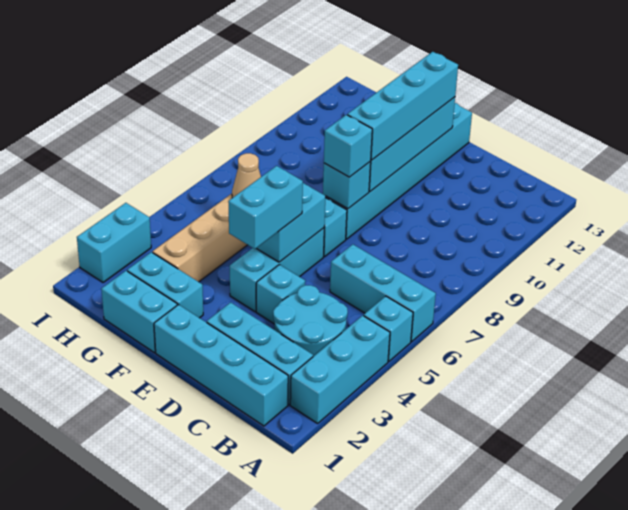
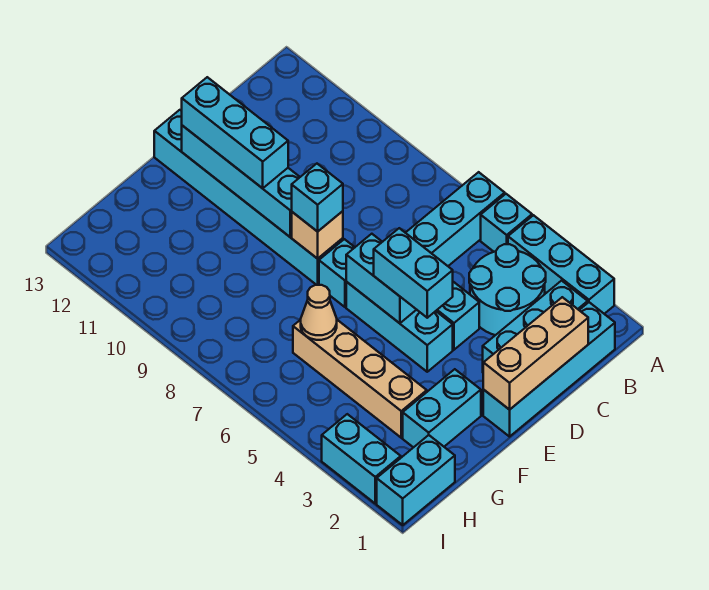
none -> tan 1x3 brick [483,297,588,410]
cyan 1x1 brick [323,162,371,209] -> tan 1x1 brick [292,211,343,259]
cyan 1x4 brick [347,52,458,160] -> cyan 1x3 brick [182,77,288,188]
cyan 1x2 brick [101,271,177,353] -> cyan 1x2 brick moved to [377,435,455,525]

